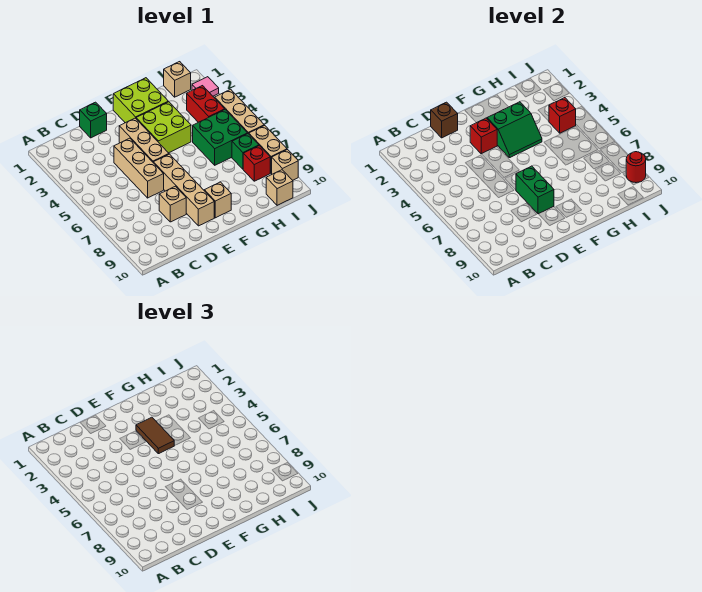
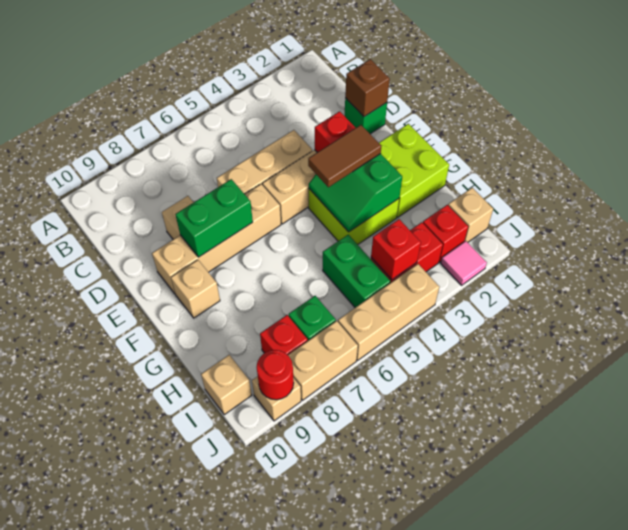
green 2x2 brick [193,110,248,165] -> green 1x2 brick [323,235,390,308]
none -> red 1x1 brick [423,205,468,262]

